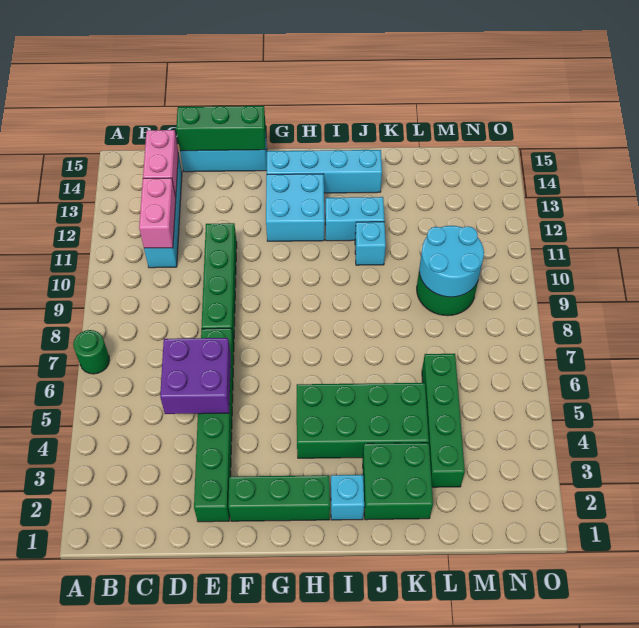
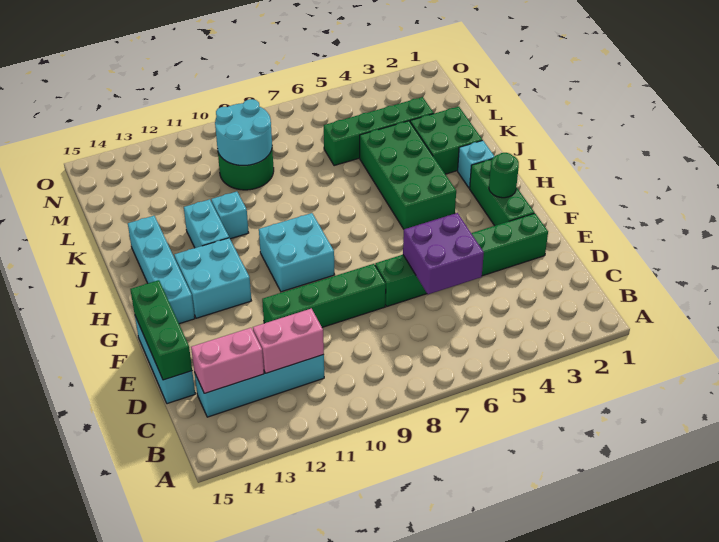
green 1x1 round brick [73,330,110,374] -> green 1x1 round brick moved to [489,153,519,198]
none -> cyan 2x2 brick [259,213,335,292]

